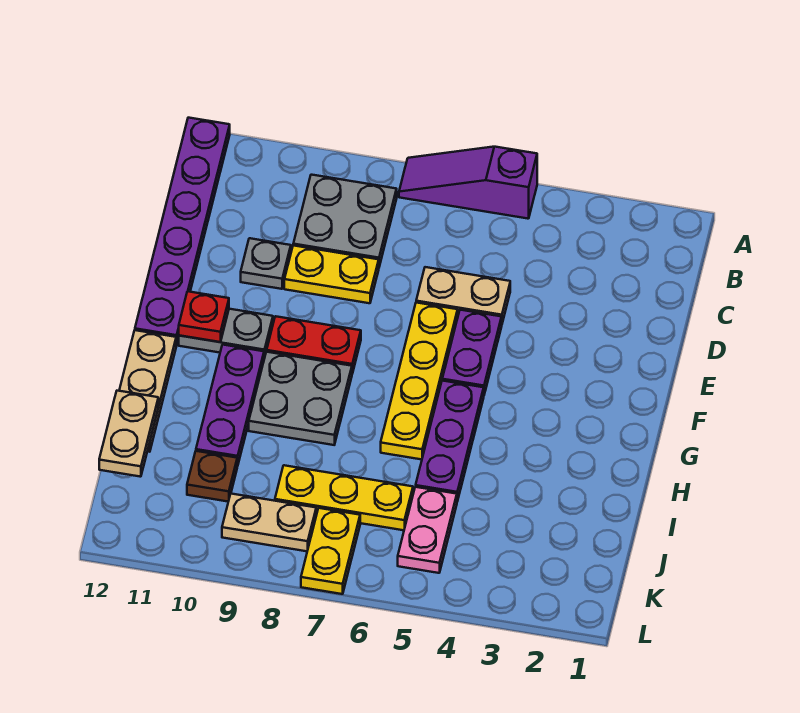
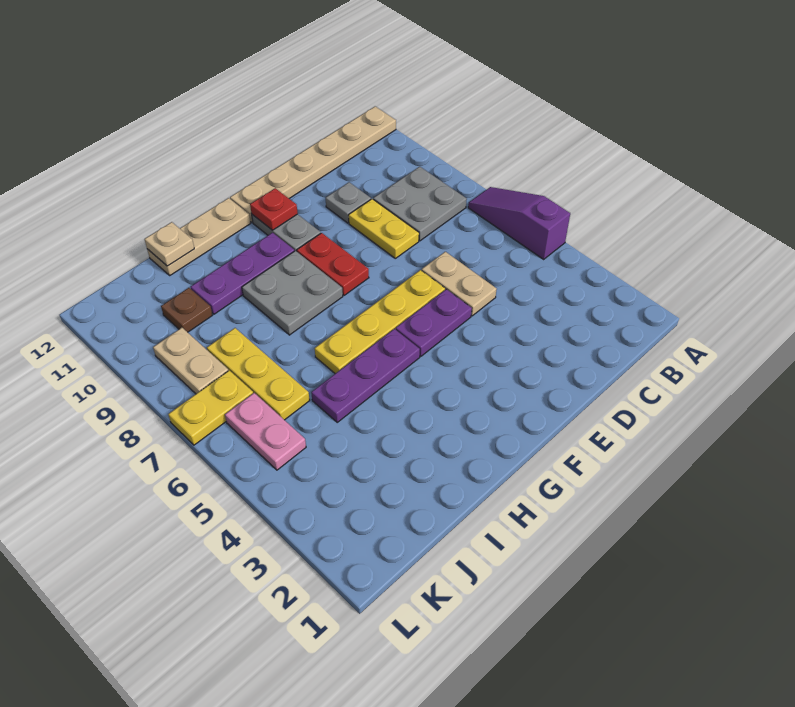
purple 1x6 plate [135,118,230,345] -> tan 1x6 plate [230,107,396,222]
tan 1x2 plate [99,391,158,477] -> tan 1x1 plate [145,222,194,266]
pink 1x2 plate [398,487,457,573] -> pink 1x2 plate turned to [225,393,306,470]

